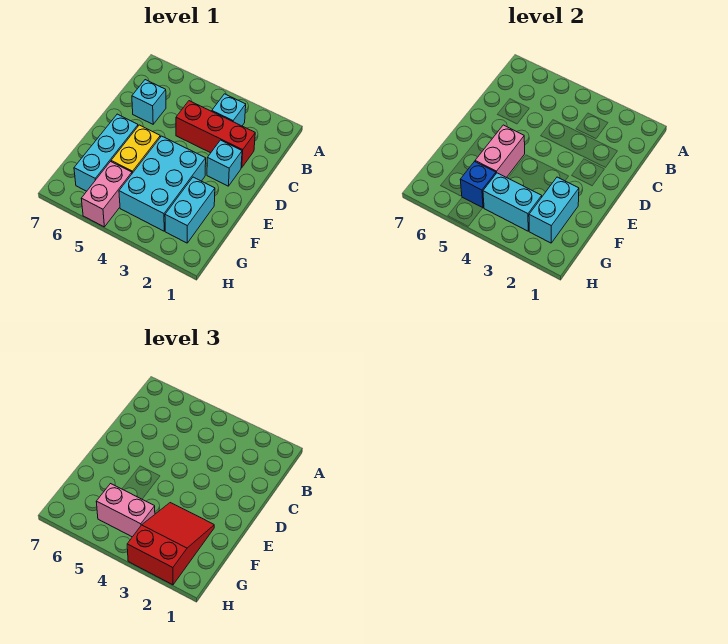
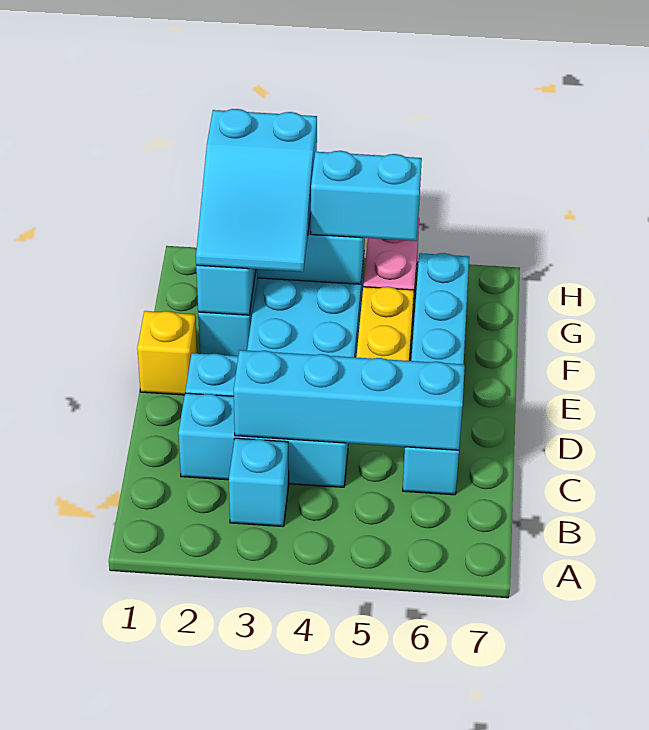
red 1x3 brick [176,101,255,168] -> cyan 1x3 brick [178,393,348,487]
none -> cyan 1x4 brick [234,350,465,450]
none -> yellow 1x1 brick [137,311,197,395]
pink 1x2 brick [475,125,525,178] -> none
red 2x3 slope [127,503,214,585] -> cyan 2x3 slope [196,109,317,272]
pink 1x2 brick [96,484,155,537] -> cyan 1x2 brick [311,151,422,241]
blue 1x1 brick [460,162,496,208] -> none

